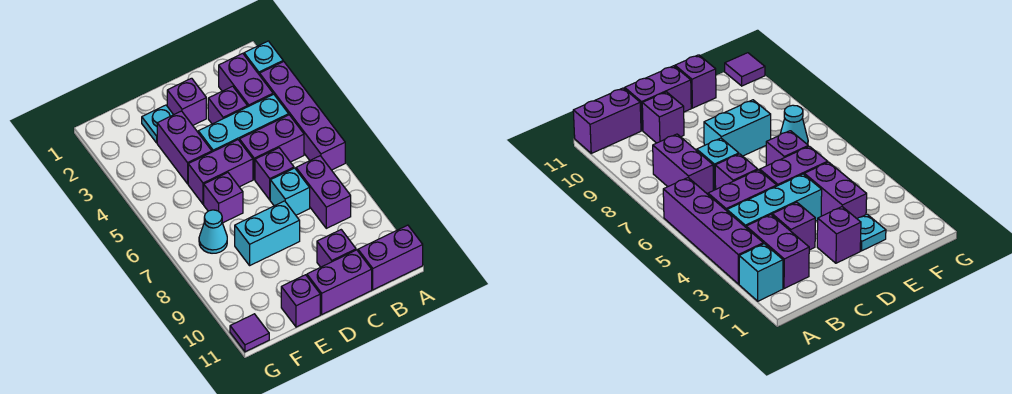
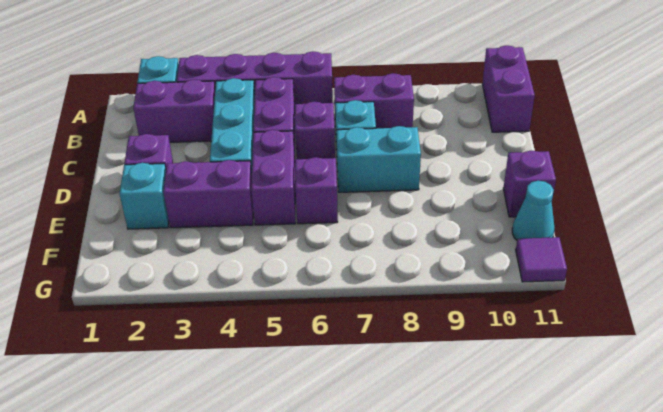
purple 1x1 brick [208,86,248,124] -> none
purple 1x1 brick [317,230,356,267] -> none
purple 1x2 brick [307,250,372,314] -> none
cyan 1x2 brick [235,201,300,265] -> cyan 1x2 brick turned to [337,126,421,192]
cyan 1x1 plate [142,105,173,143] -> cyan 1x1 brick [120,163,169,229]
cyan 1x1 cone [199,210,227,253] -> cyan 1x1 cone moved to [512,181,554,240]

